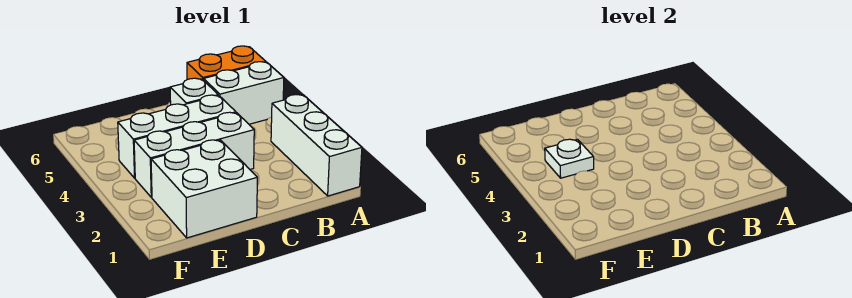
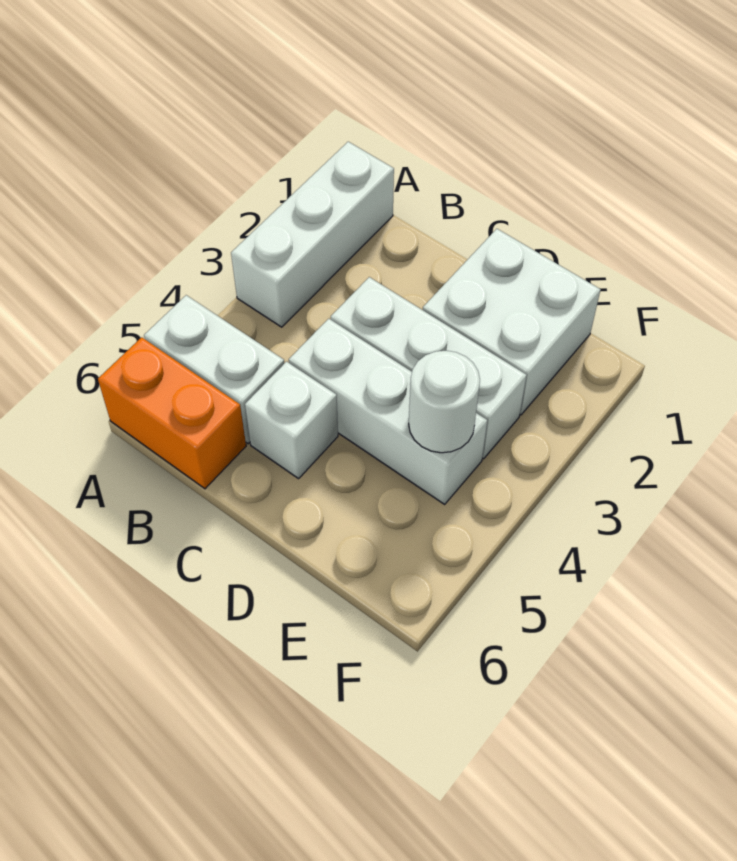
white 1x1 plate [545,139,594,178] -> white 1x1 round brick [409,351,480,453]

